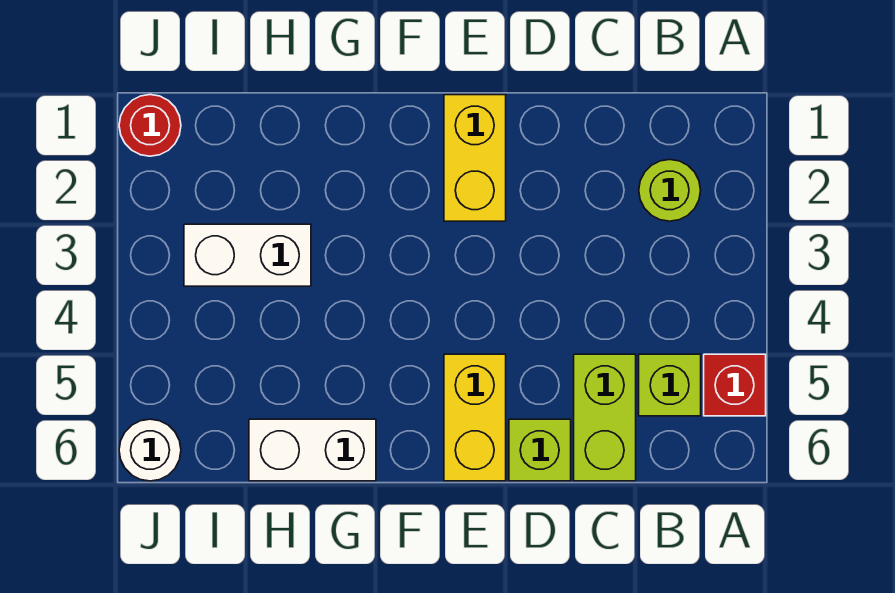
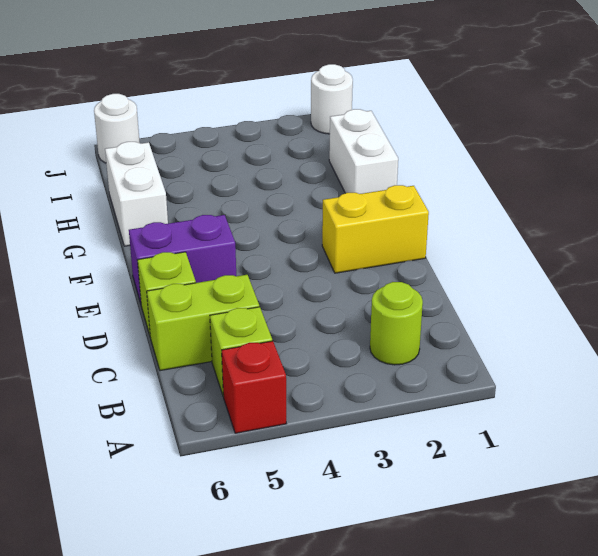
yellow 1x2 brick [444,354,506,481] -> purple 1x2 brick [129,215,236,303]
white 1x2 brick [184,224,311,286] -> white 1x2 brick moved to [329,109,398,194]
red 1x1 round brick [119,95,181,156] -> white 1x1 round brick [311,64,353,134]

